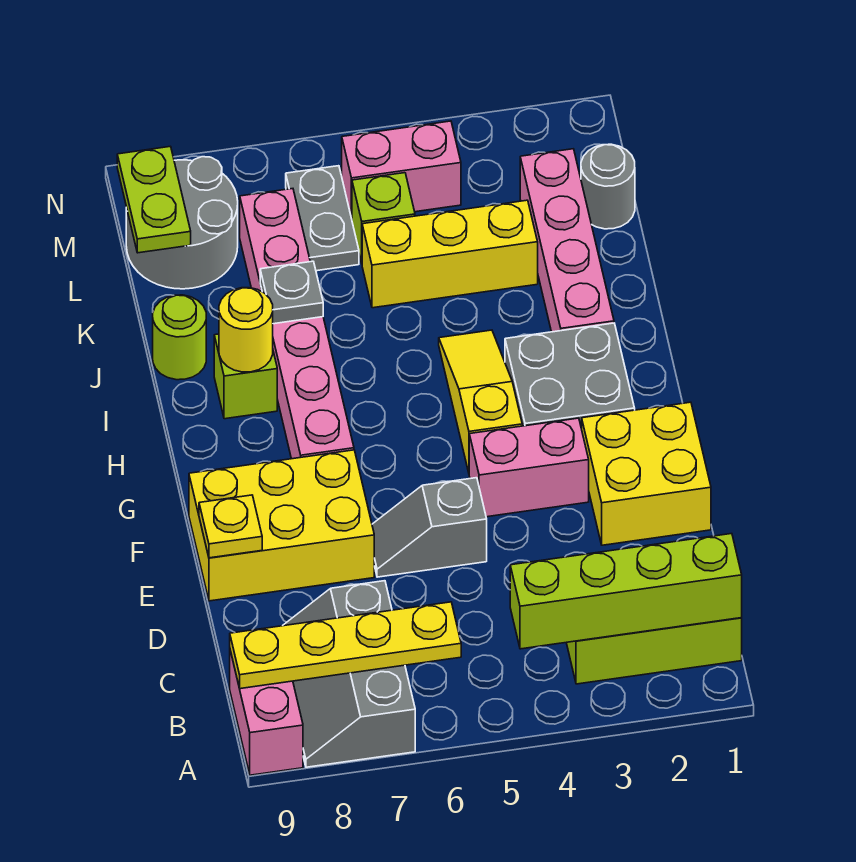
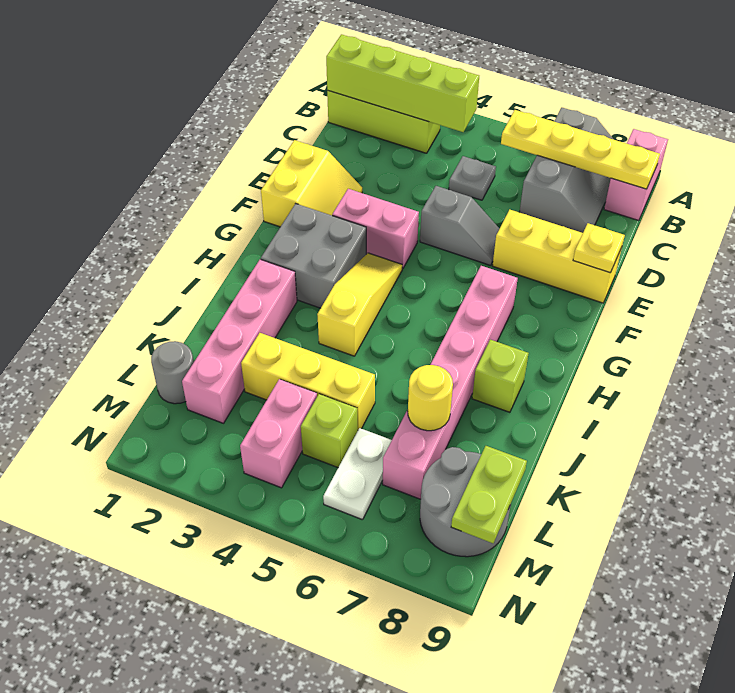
yellow 2x2 brick [582,402,711,545] -> yellow 2x2 slope [261,140,362,227]
yellow 2x3 brick [189,450,374,601] -> yellow 1x3 brick [493,210,622,303]
yellow 1x3 slope [439,330,522,472] -> yellow 1x3 slope turned to [317,253,402,356]
yellow 1x1 round brick [219,288,273,372] -> yellow 1x1 round brick moved to [408,365,453,431]
grey 1x1 plate [260,261,323,324] -> grey 1x1 plate moved to [449,156,496,200]
lime 1x1 round brick [153,295,206,380] -> none
grey 1x2 plate [286,166,359,271] -> white 1x2 plate [323,428,392,520]
pink 1x2 brick [342,121,461,219] -> pink 1x2 brick turned to [240,379,317,488]

